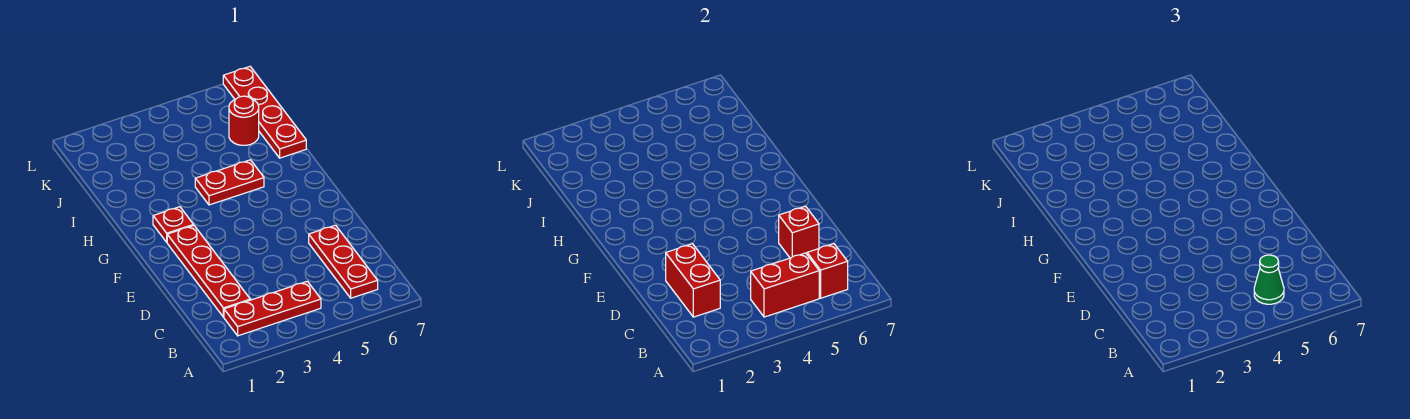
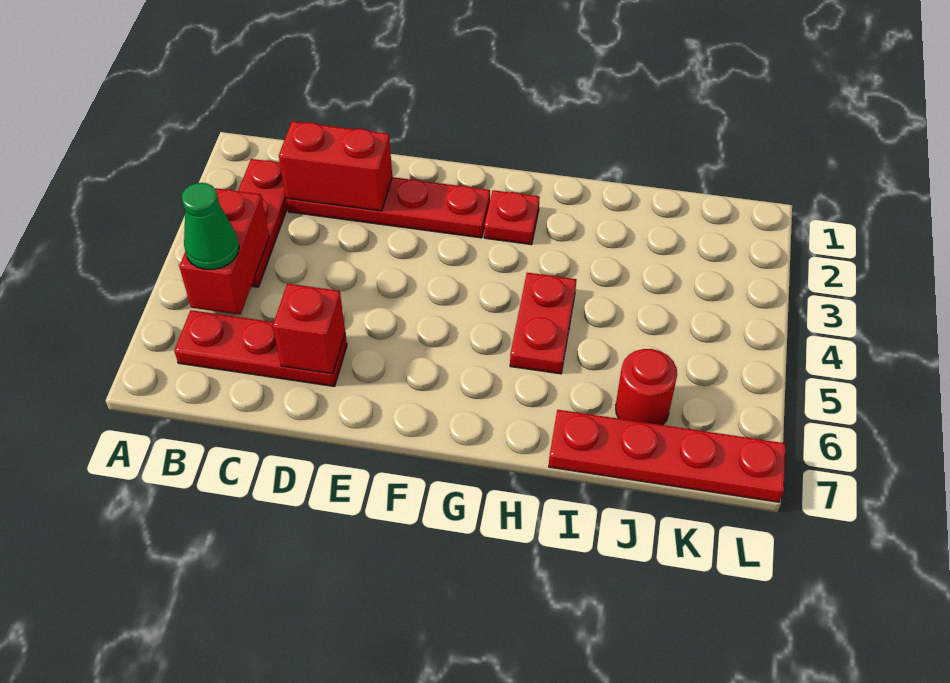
red 1x1 brick [807,244,848,298] -> none

